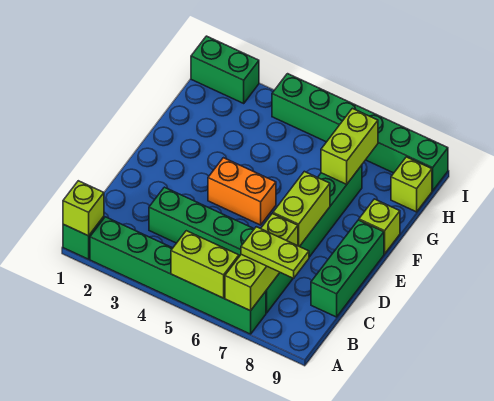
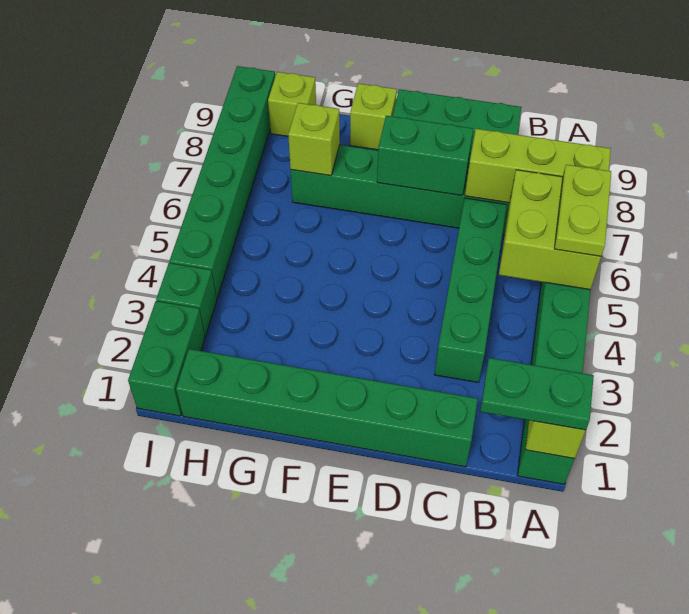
none -> green 1x2 plate [480,358,594,430]
lime 1x2 brick [171,231,239,298] -> lime 2x2 brick [499,170,601,290]
lime 1x2 plate [241,227,309,278] -> lime 1x2 plate moved to [554,165,611,256]
none -> green 1x6 brick [176,349,478,467]
lime 1x2 brick [273,171,330,246] -> green 1x2 brick [377,116,473,196]
orange 1x2 brick [208,158,276,225] -> none
lime 1x2 brick [321,108,378,184] -> lime 1x1 brick [288,103,340,176]
none -> green 1x1 brick [156,263,217,336]

